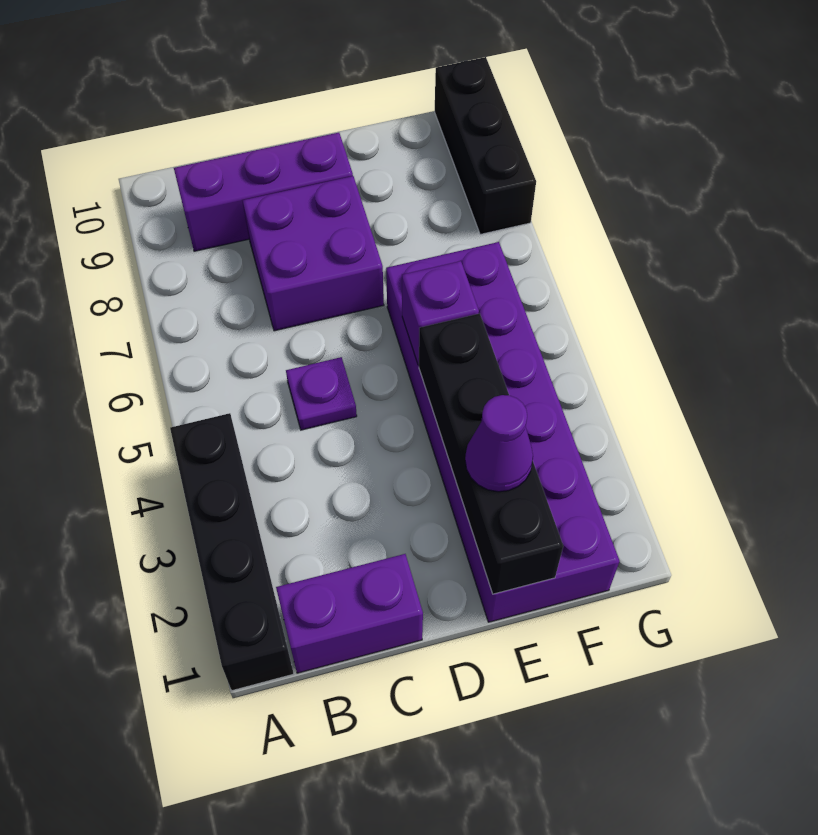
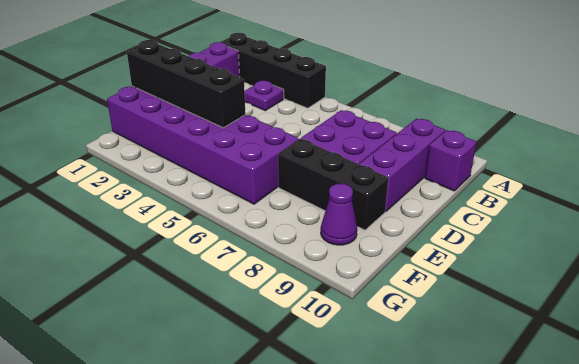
purple 1x1 plate [286,357,357,430] -> purple 1x1 plate moved to [245,81,284,111]
purple 1x1 cone [465,395,533,492] -> purple 1x1 cone moved to [321,184,357,245]
purple 1x1 brick [402,261,479,365] -> purple 1x1 brick moved to [425,130,476,191]
black 1x3 brick [435,57,536,234] -> black 1x3 brick moved to [278,139,388,230]

